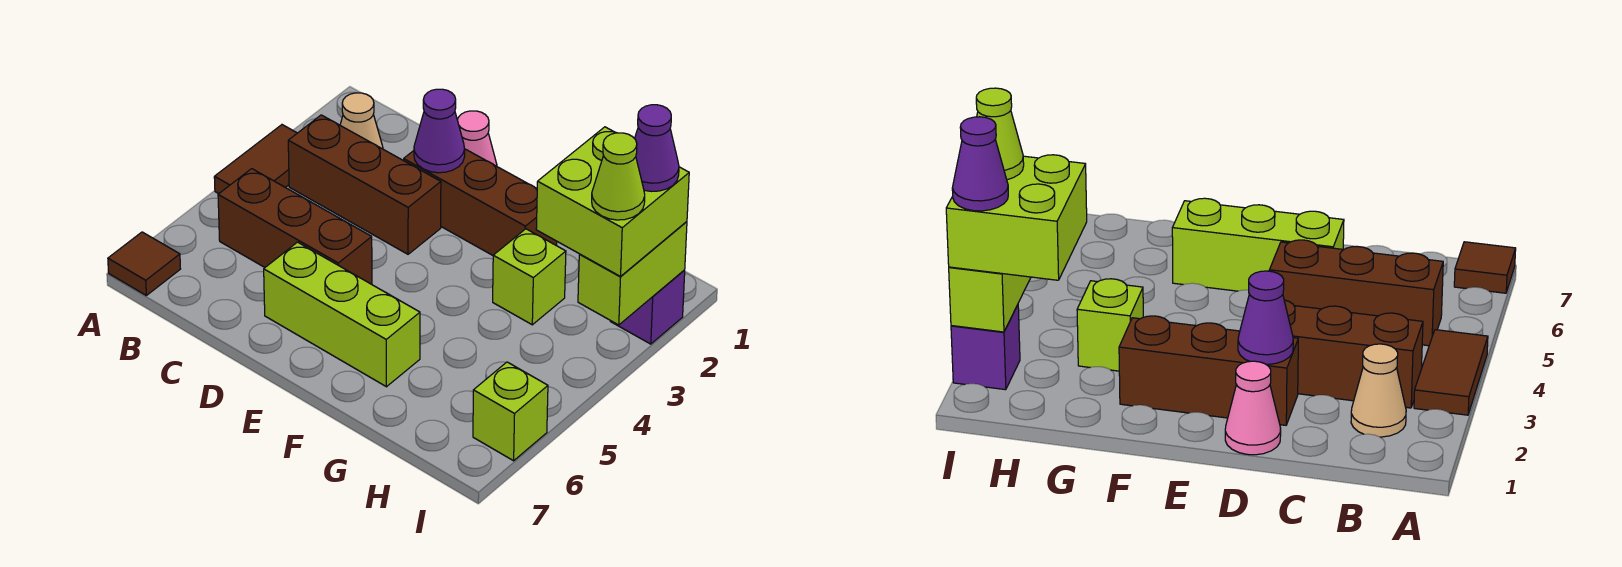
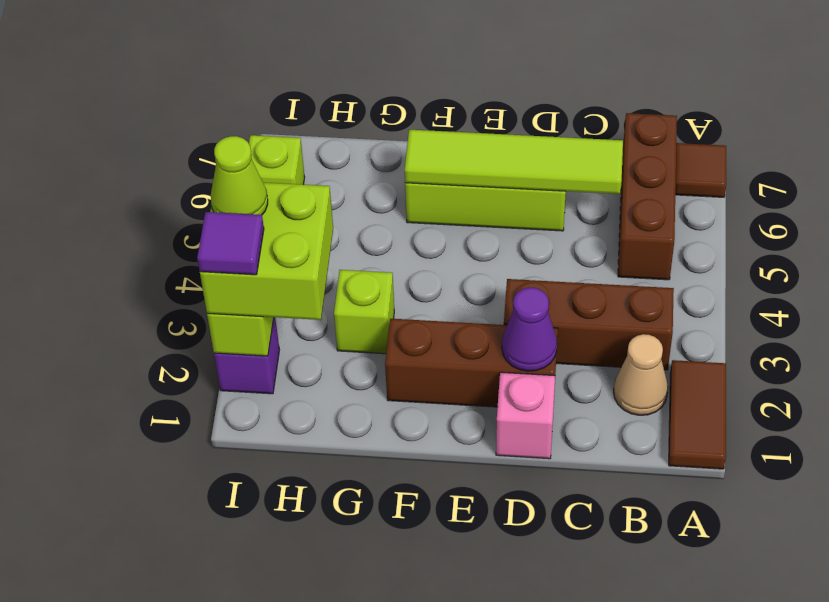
brown 1x2 tile [214,125,297,194] -> brown 1x2 tile moved to [669,360,726,469]
brown 1x3 brick [218,169,372,284] -> brown 1x3 brick turned to [618,113,677,280]
none -> lime 1x4 tile [405,130,623,194]
pink 1x1 cone [457,111,497,166] -> pink 1x1 brick [496,372,555,459]
purple 1x1 cone [635,105,679,191] -> purple 1x1 tile [197,212,264,275]

